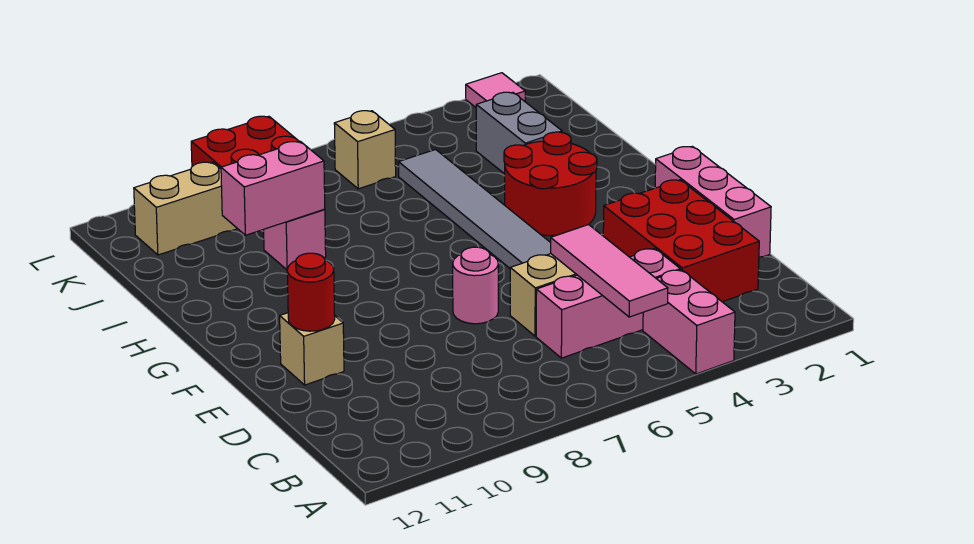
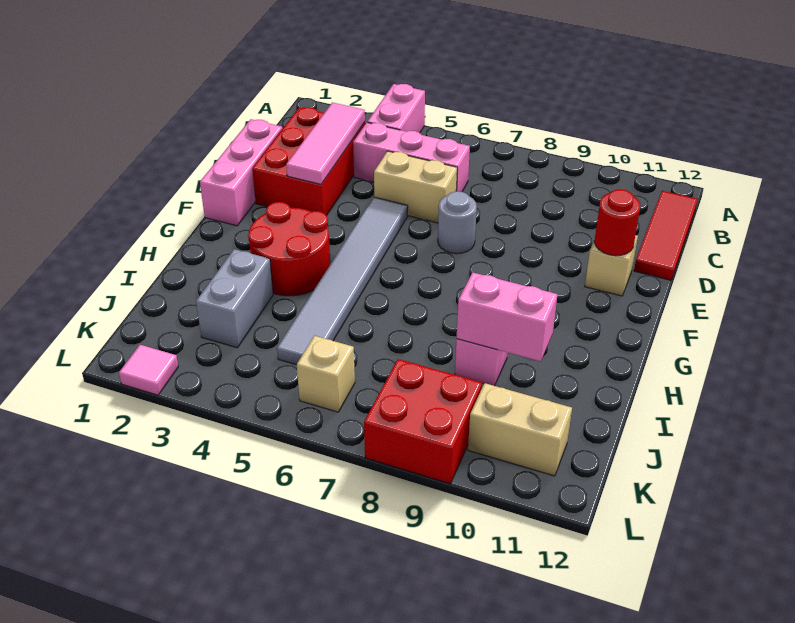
pink 1x3 tile [551,225,668,317] -> pink 1x3 tile moved to [286,103,365,184]
none -> red 1x3 tile [634,191,698,280]
pink 1x1 round brick [453,247,498,324] -> grey 1x1 round brick [438,191,477,254]

